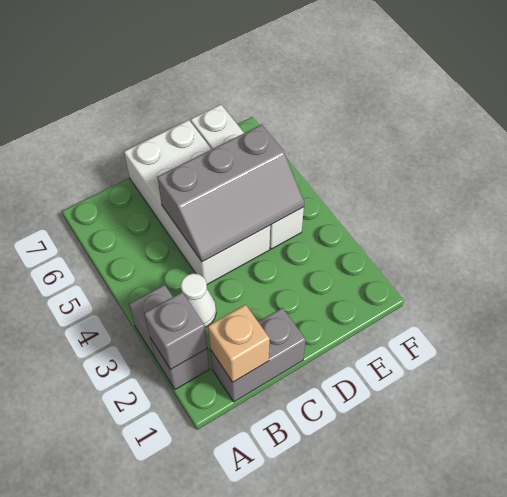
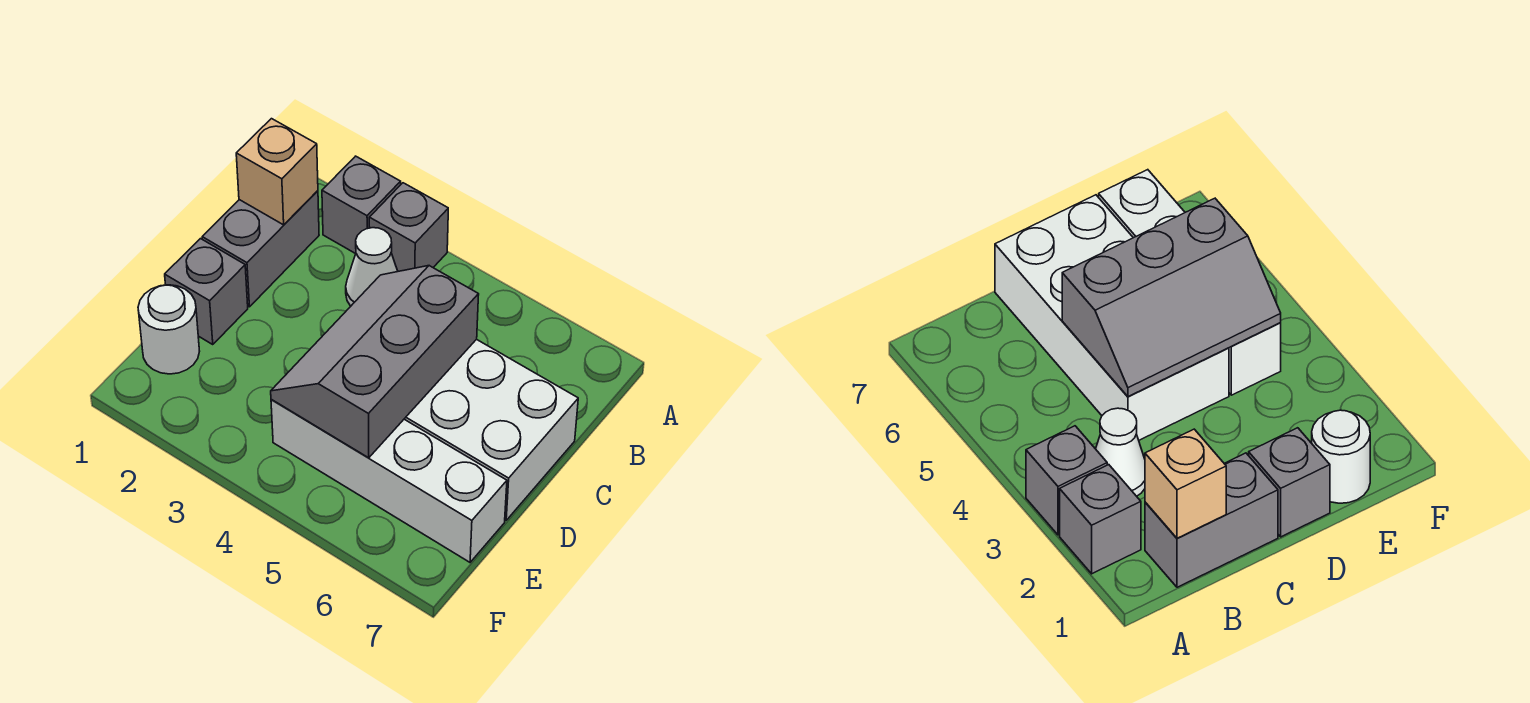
grey 1x1 brick [144,292,207,369] -> grey 1x1 brick moved to [165,239,248,345]
none -> white 1x1 round brick [138,285,200,374]

